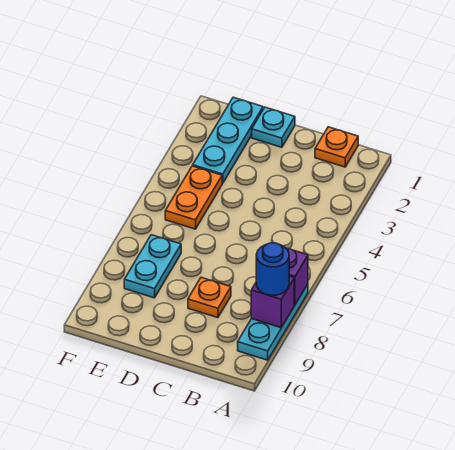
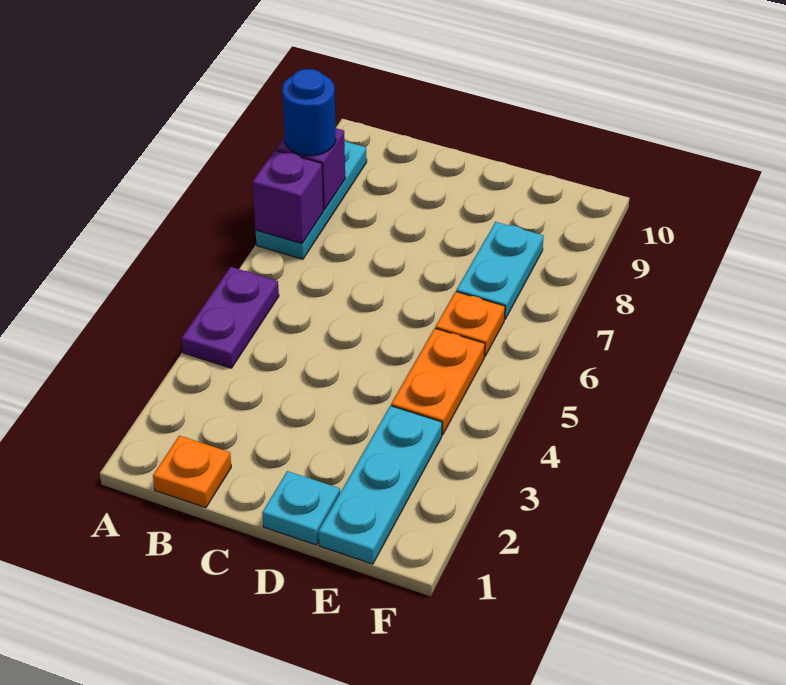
none -> purple 1x2 plate [182,267,279,368]
orange 1x1 plate [188,277,231,318] -> orange 1x1 plate moved to [436,292,505,357]

